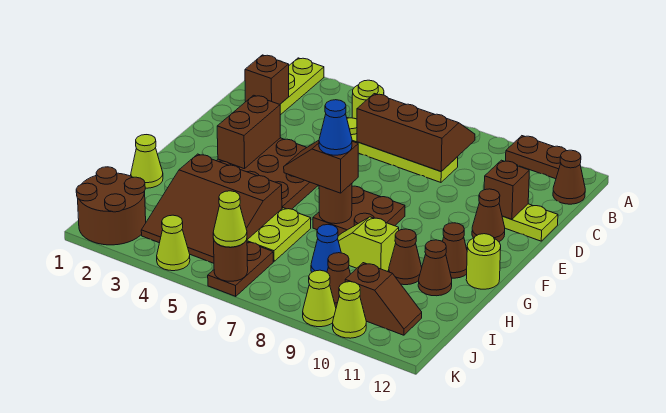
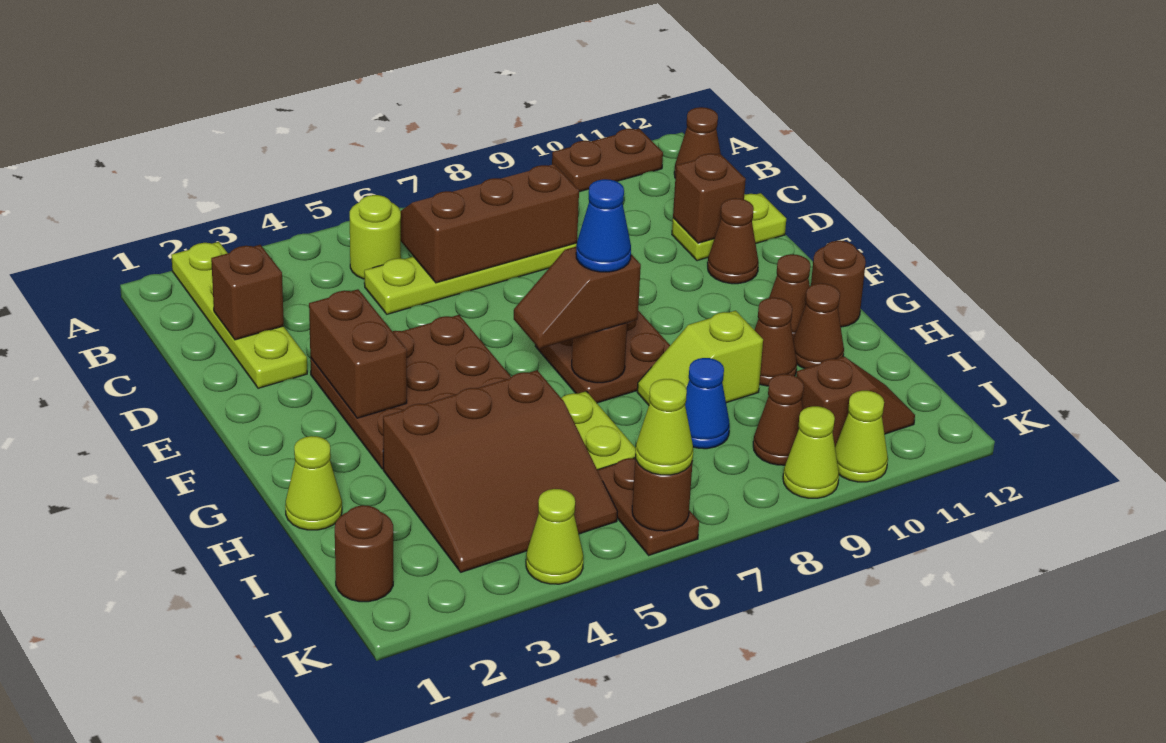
lime 1x1 round brick [466,234,501,289] -> brown 1x1 round brick [811,241,866,327]
brown 2x2 round brick [76,167,146,245] -> brown 1x1 round brick [335,505,393,602]

